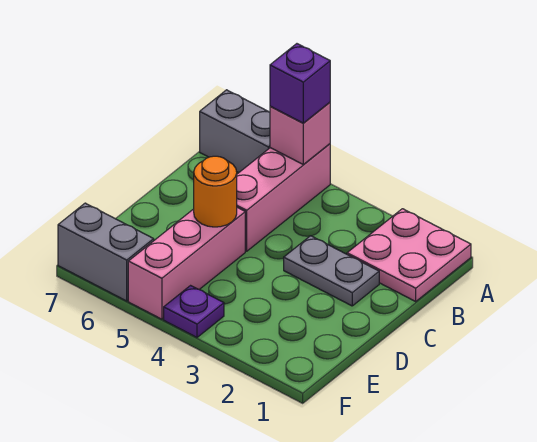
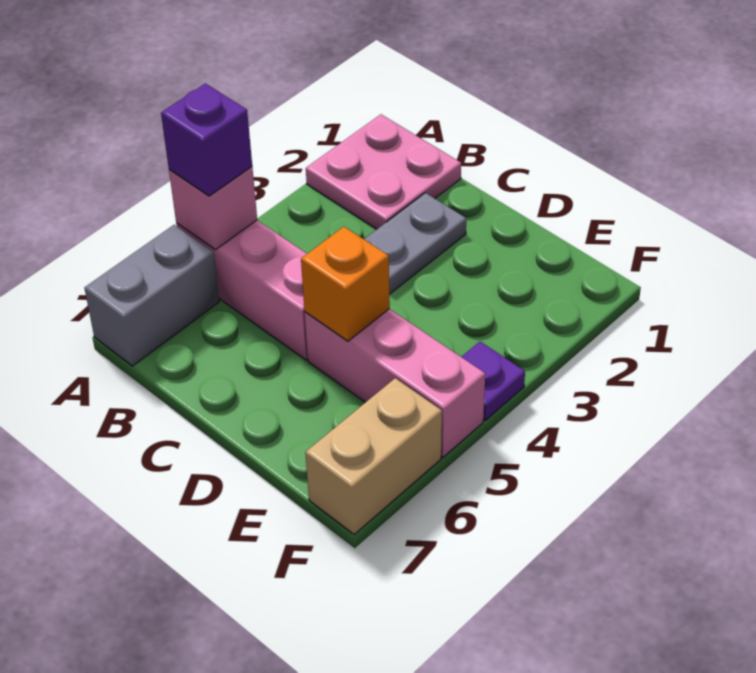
orange 1x1 round brick [194,156,237,227] -> orange 1x1 brick [301,227,390,341]
grey 1x2 brick [58,203,154,301] -> tan 1x2 brick [305,378,442,535]

